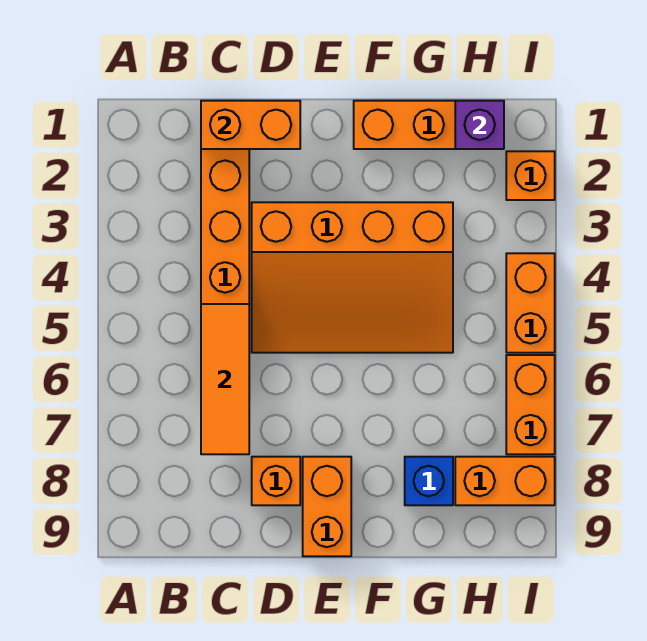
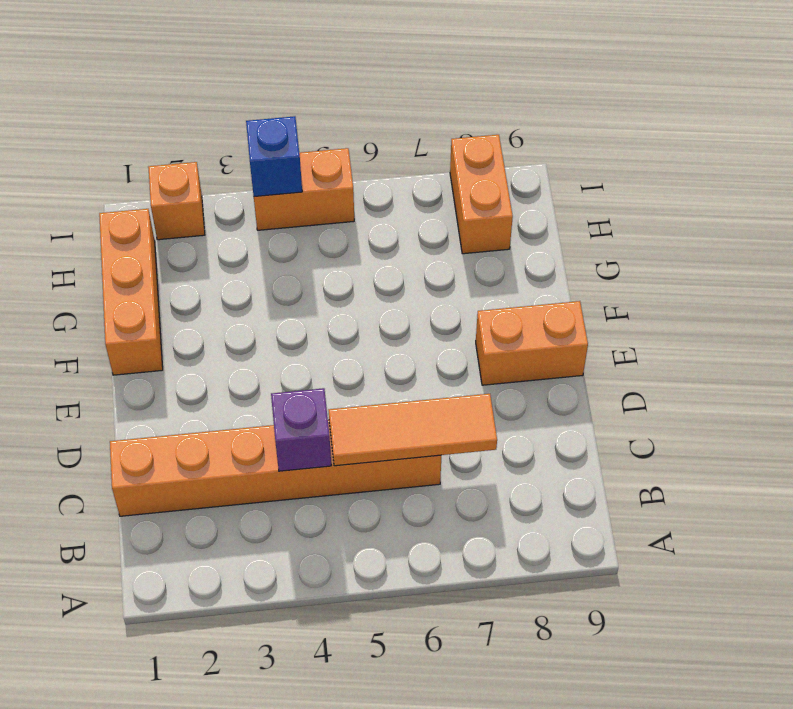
orange 1x2 brick [201,101,300,149] -> none
orange 3x4 slope [252,202,453,353] -> none
orange 1x1 brick [252,457,300,505] -> none
blue 1x1 brick [405,457,453,505] -> blue 1x1 brick moved to [246,116,302,197]
purple 1x1 brick [455,101,504,149] -> purple 1x1 brick moved to [271,388,331,471]
orange 1x2 brick [506,355,555,454] -> none

